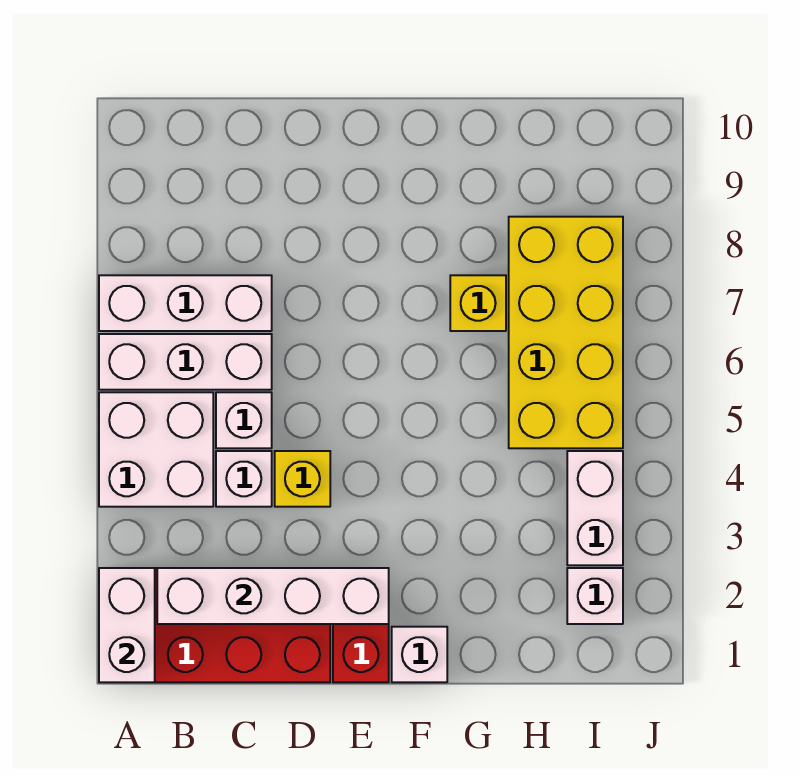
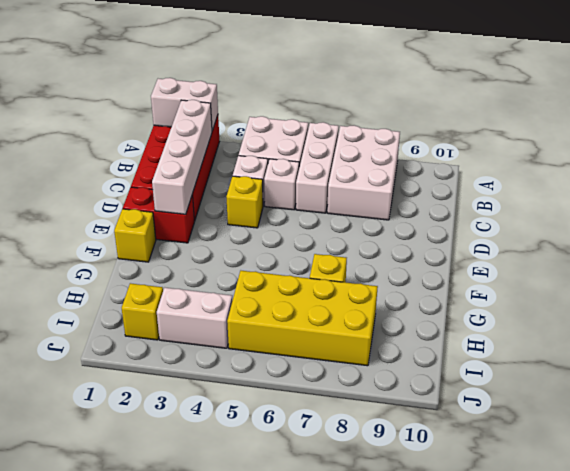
white 1x3 brick [99,275,272,331] -> white 2x3 brick [327,125,400,220]
white 1x1 brick [392,627,447,682] -> yellow 1x1 brick [114,209,156,262]
white 1x1 brick [567,568,623,624] -> yellow 1x1 brick [122,283,163,340]

